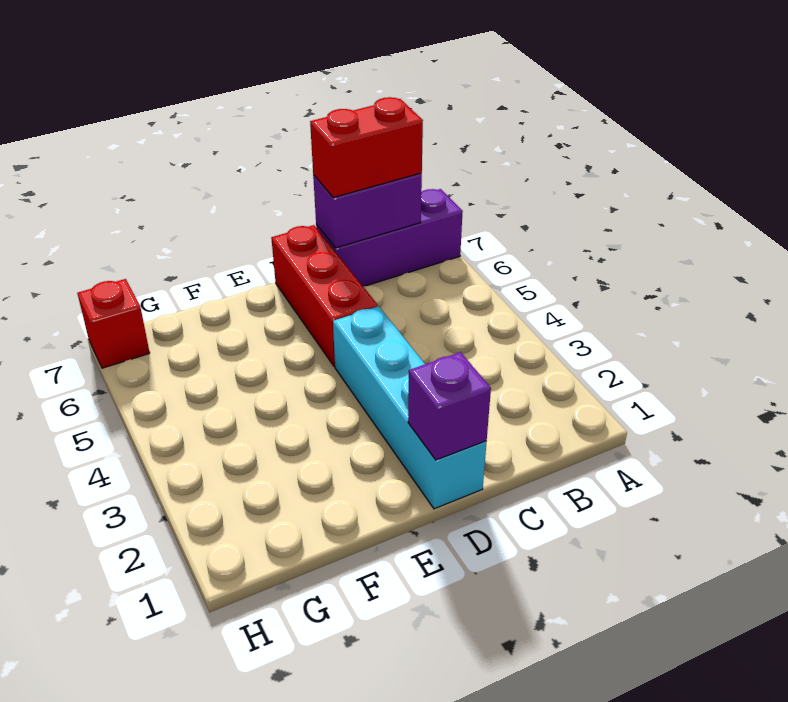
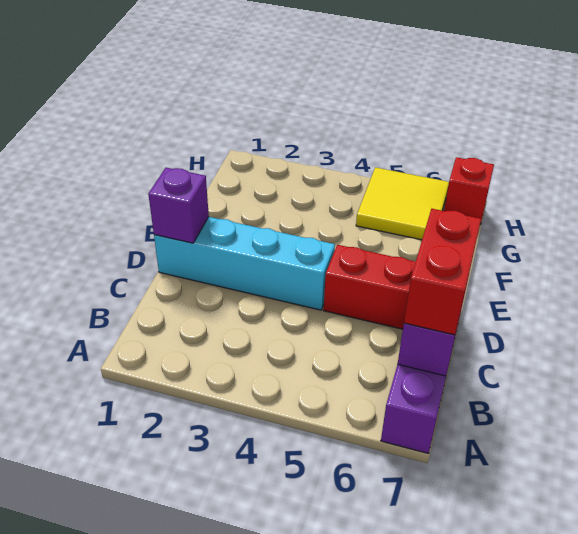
none -> yellow 2x2 tile [356,167,449,240]

